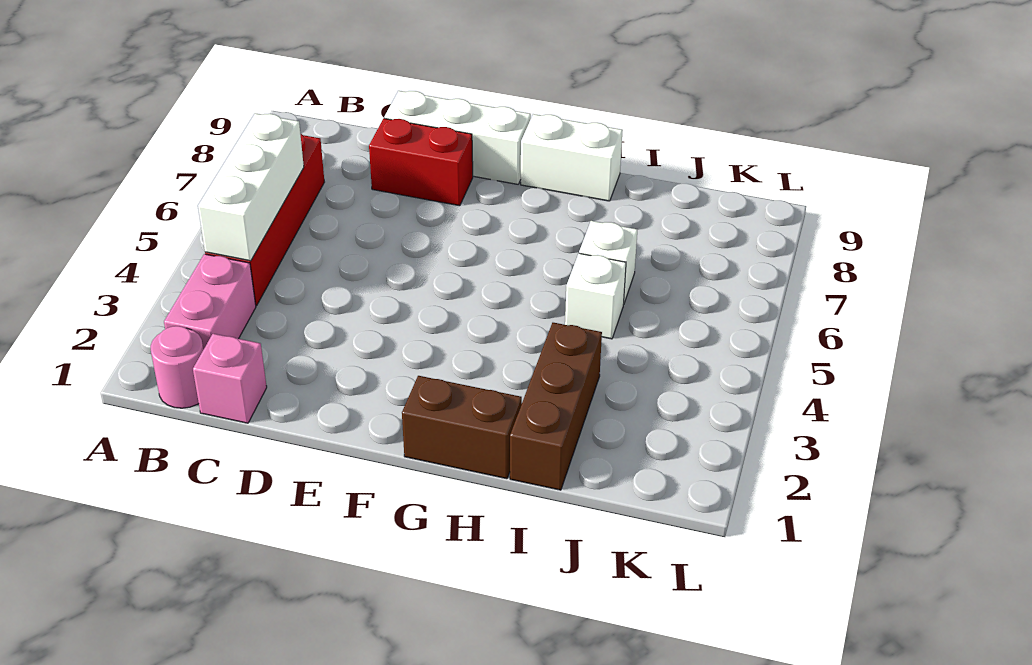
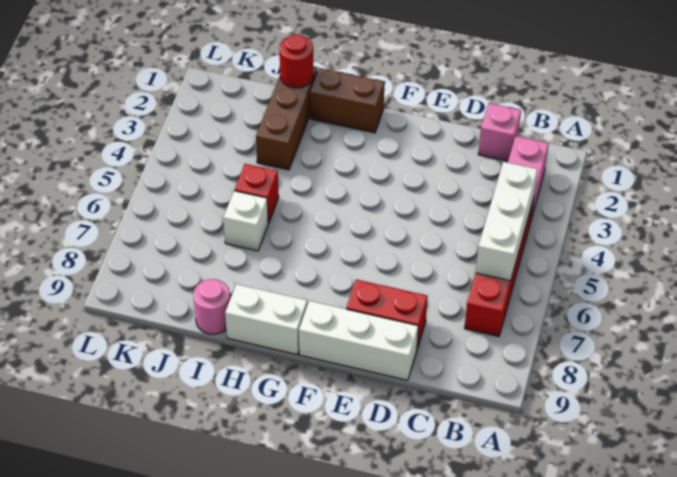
pink 1x1 round brick [150,326,203,408] -> pink 1x1 round brick moved to [193,279,230,334]
none -> red 1x1 round brick [279,35,313,88]
white 1x1 brick [565,253,626,339] -> red 1x1 brick [234,164,279,223]

